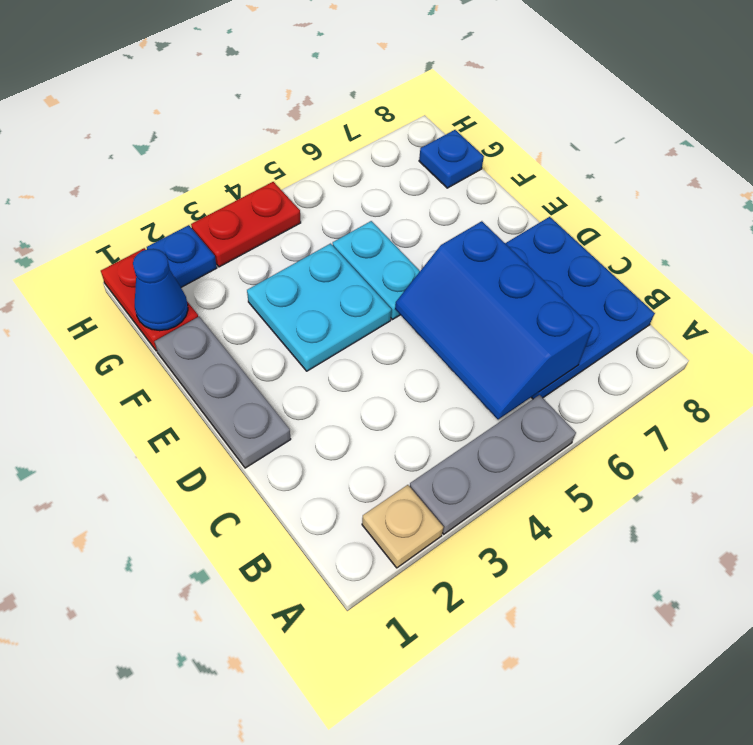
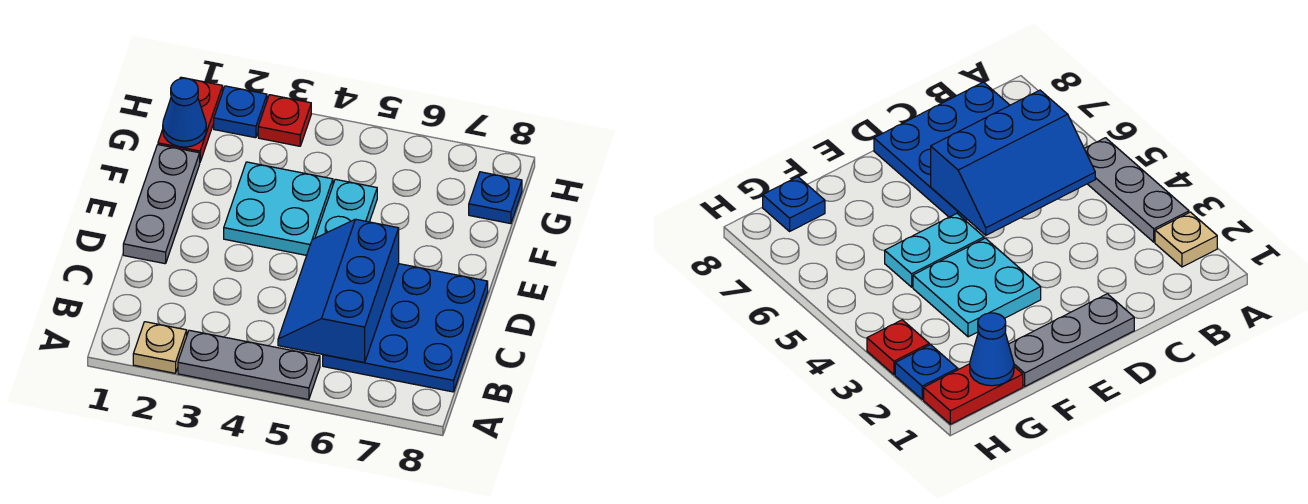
red 1x2 plate [191,182,301,267] -> red 1x1 plate [258,95,311,146]

